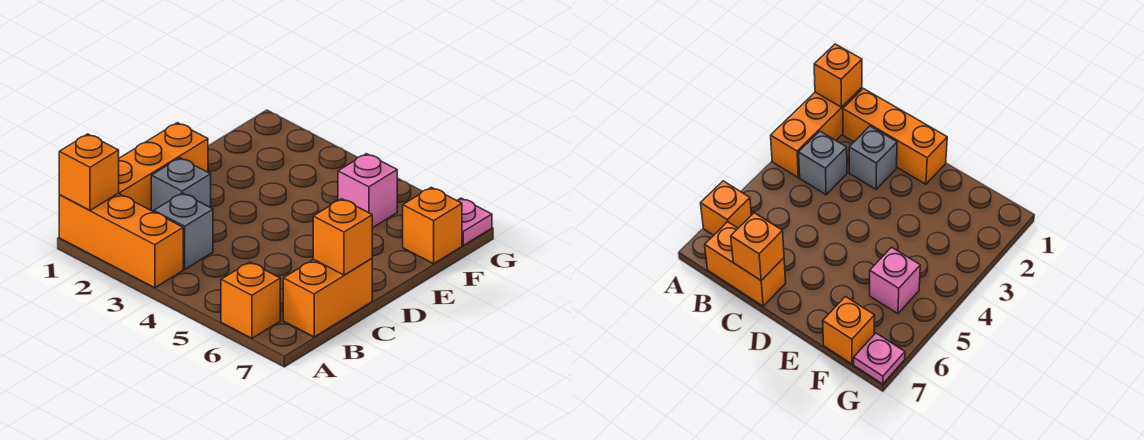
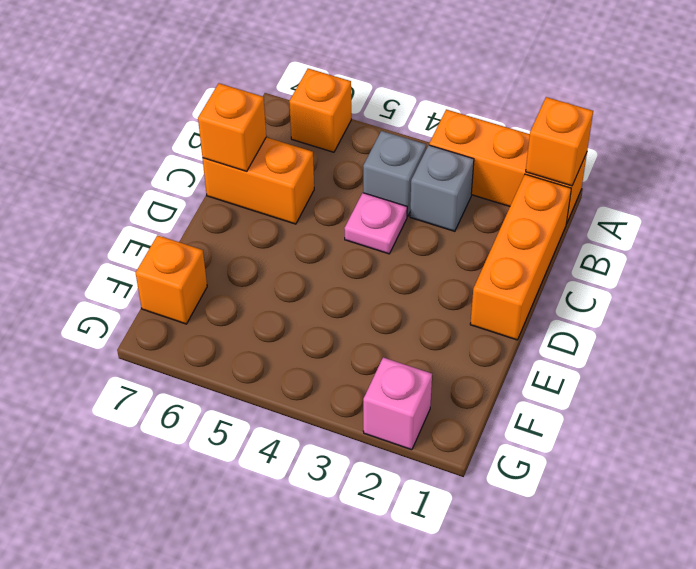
orange 1x2 brick [283,258,372,337] -> orange 1x2 brick turned to [203,137,314,224]
grey 1x1 brick [151,158,211,212] -> grey 1x1 brick moved to [363,131,426,217]
pink 1x1 brick [338,154,397,228] -> pink 1x1 brick moved to [363,357,432,450]
pink 1x1 plate [457,198,492,245] -> pink 1x1 plate moved to [345,193,407,254]

